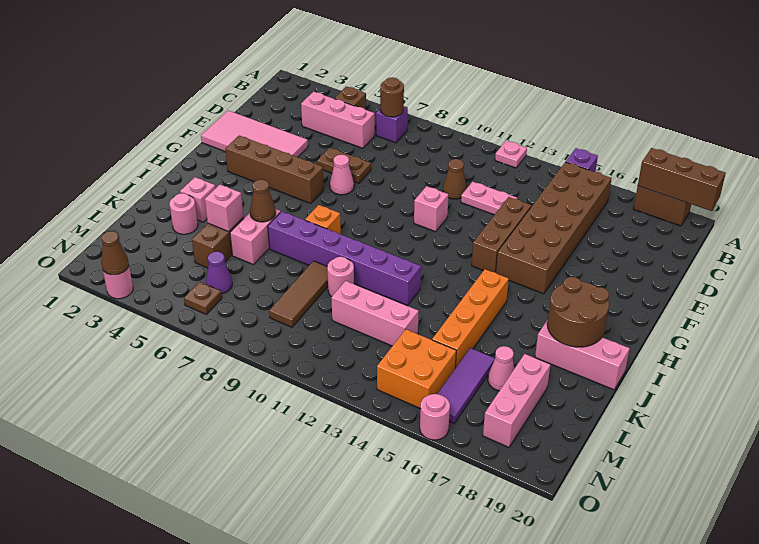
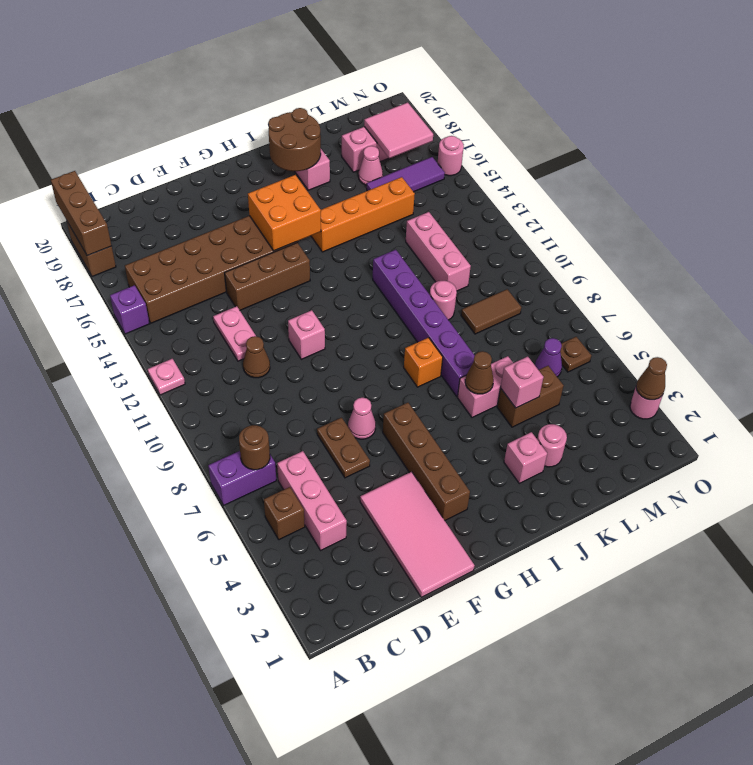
purple 1x1 brick [376,106,408,143] -> purple 1x2 brick [208,451,276,505]
brown 1x3 tile [269,261,328,327] -> brown 1x2 tile [461,289,521,334]
orange 2x2 brick [377,329,456,409] -> orange 2x2 brick moved to [248,175,321,251]
none -> pink 2x2 tile [364,103,433,158]

